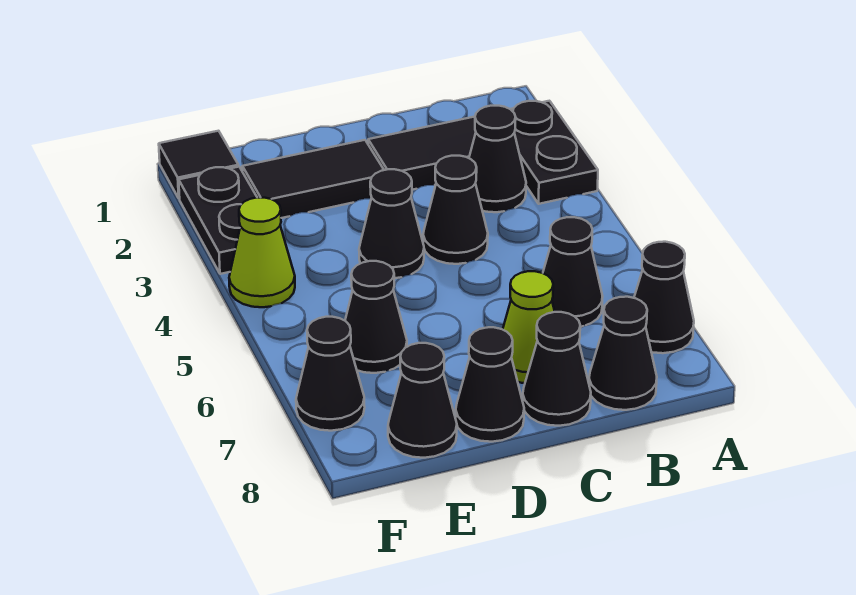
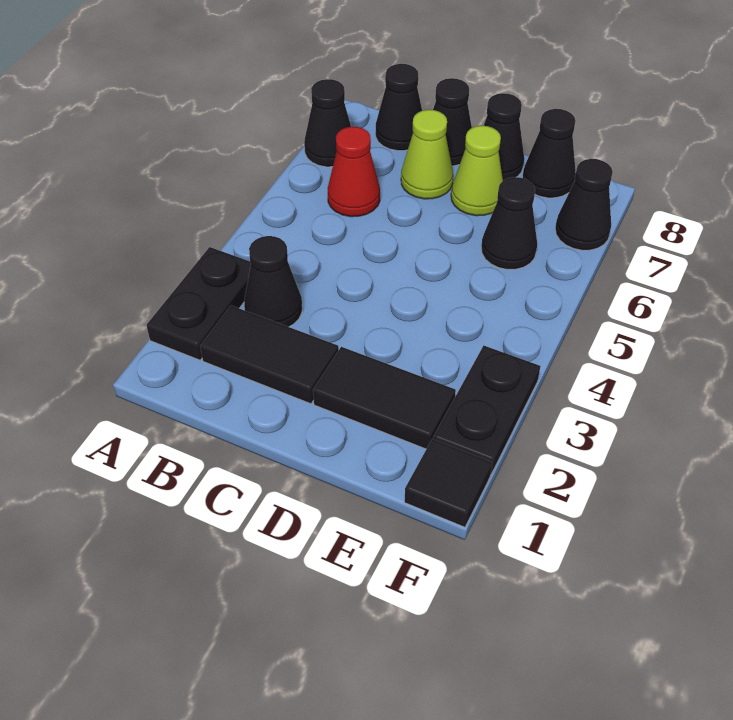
black 1x1 cone [543,217,603,327] -> red 1x1 cone [328,127,380,217]
black 1x1 cone [423,156,488,264] -> none
black 1x1 cone [359,169,424,278] -> none
lime 1x1 cone [229,198,295,307] -> lime 1x1 cone moved to [451,126,503,216]

